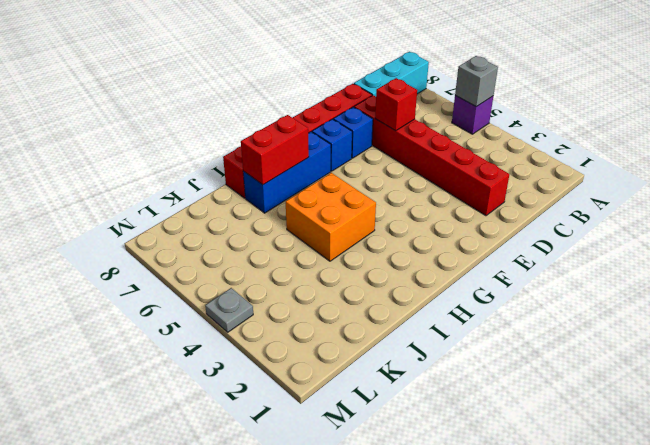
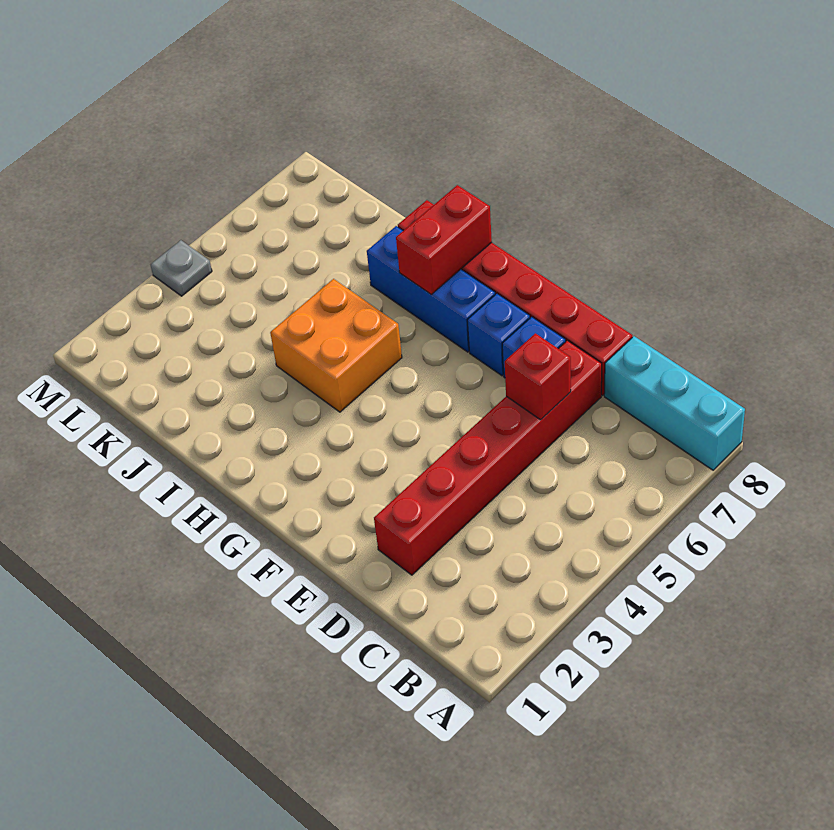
purple 1x1 brick [452,96,493,134] -> none
grey 1x1 brick [455,56,498,107] -> none
red 1x2 brick [241,115,309,185] -> red 1x2 brick turned to [396,185,492,294]

